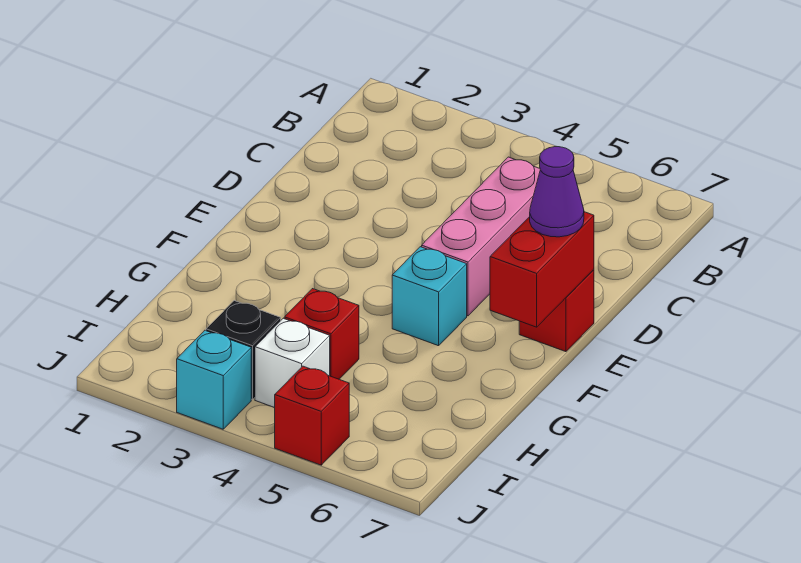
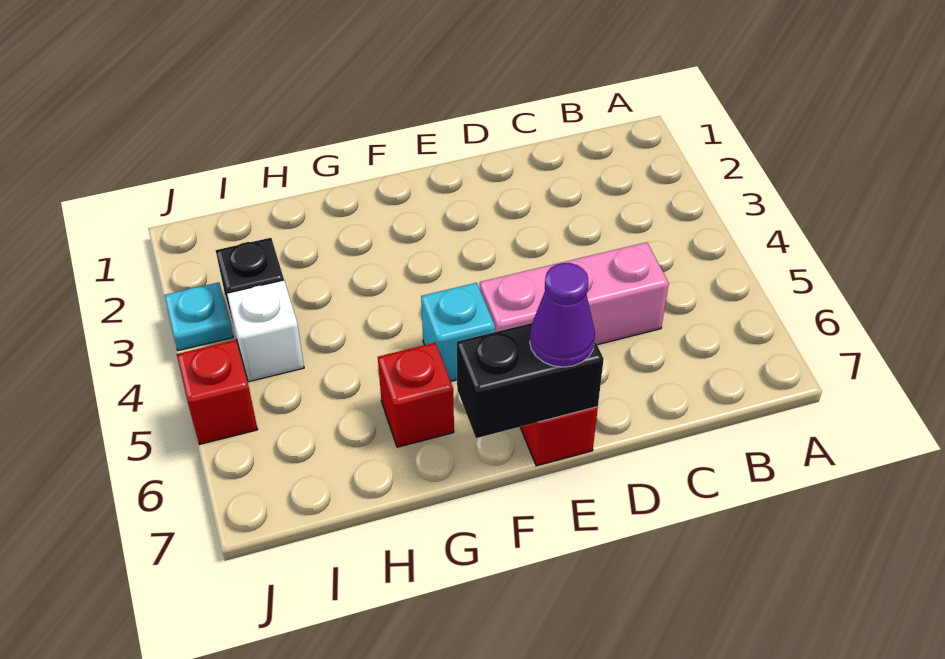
red 1x2 brick [490,212,594,327] -> black 1x2 brick [457,323,604,438]
red 1x1 brick [284,289,359,379] -> red 1x1 brick moved to [378,343,454,447]
cyan 1x1 brick [177,331,251,429] -> cyan 1x1 plate [164,282,233,351]

